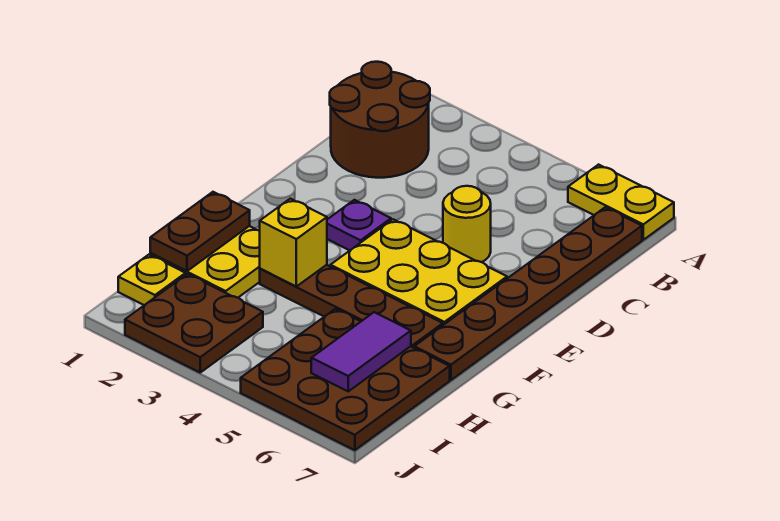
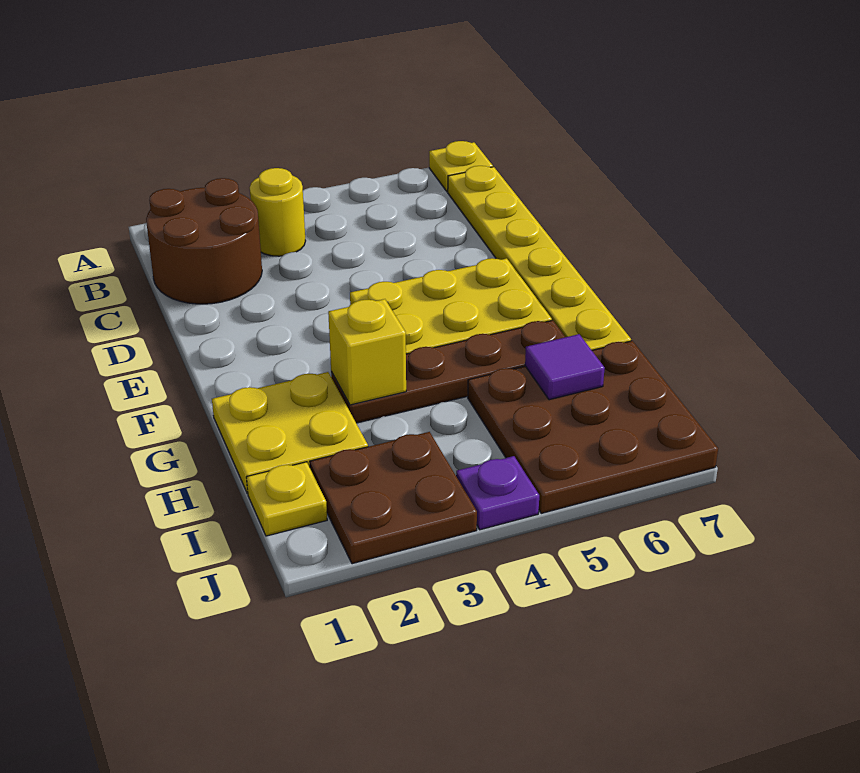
yellow 1x2 plate [568,165,674,240] -> yellow 1x1 plate [429,141,493,192]
brown 1x6 plate [414,207,642,380] -> yellow 1x6 plate [448,166,631,350]
yellow 1x1 round brick [443,186,491,262] -> yellow 1x1 round brick moved to [250,168,305,256]
purple 1x1 plate [327,200,391,250] -> purple 1x1 plate moved to [456,456,539,530]
brown 1x2 plate [150,192,250,271] -> none
purple 1x2 tile [311,312,411,391] -> purple 1x1 tile [525,334,605,400]

